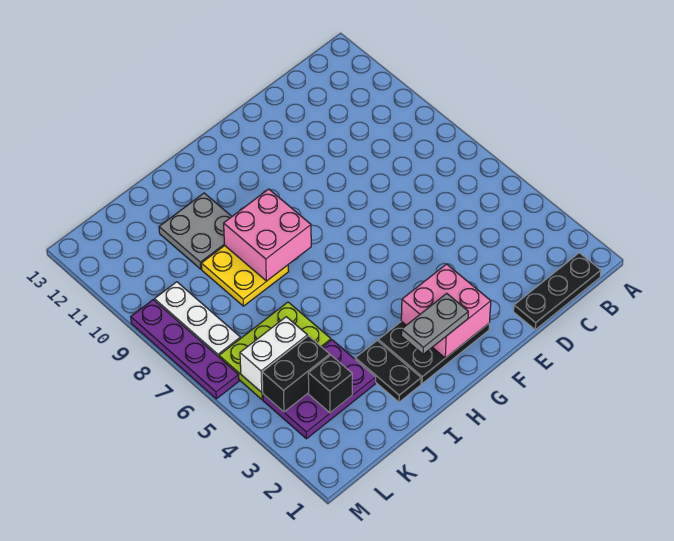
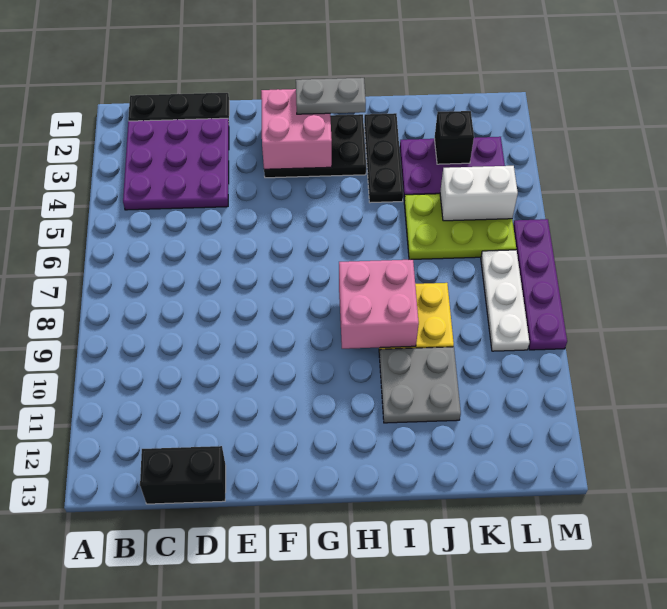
none -> purple 3x3 plate [123,118,229,210]
black 1x2 plate [355,341,421,402] -> black 1x3 plate [364,113,403,203]
black 1x2 brick [262,336,330,412] -> black 1x2 brick moved to [140,446,226,504]

